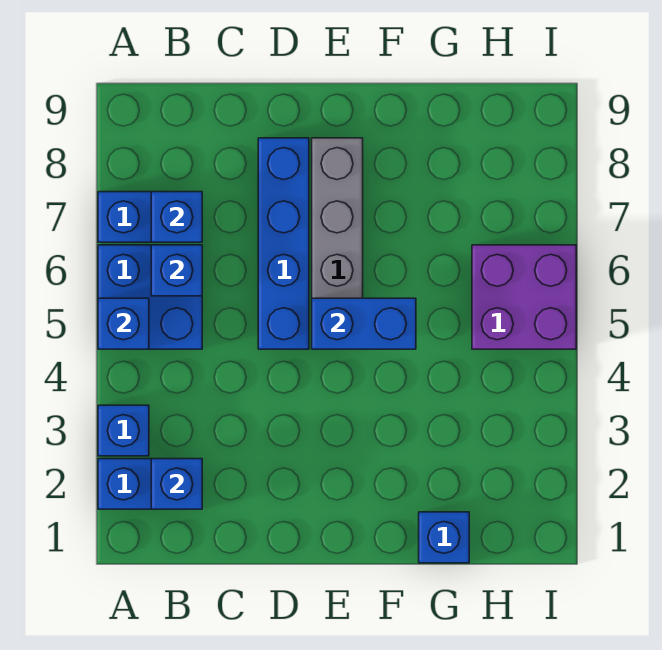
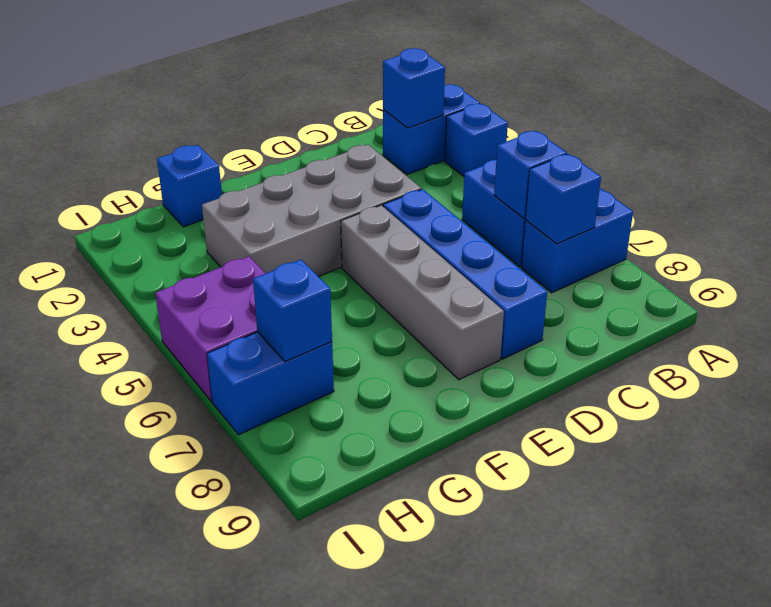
blue 1x1 brick [98,298,149,349] -> blue 1x1 brick moved to [253,260,332,362]
none -> grey 2x4 brick [202,145,421,277]
blue 1x2 brick [312,298,416,349] -> blue 1x2 brick moved to [207,332,334,435]

